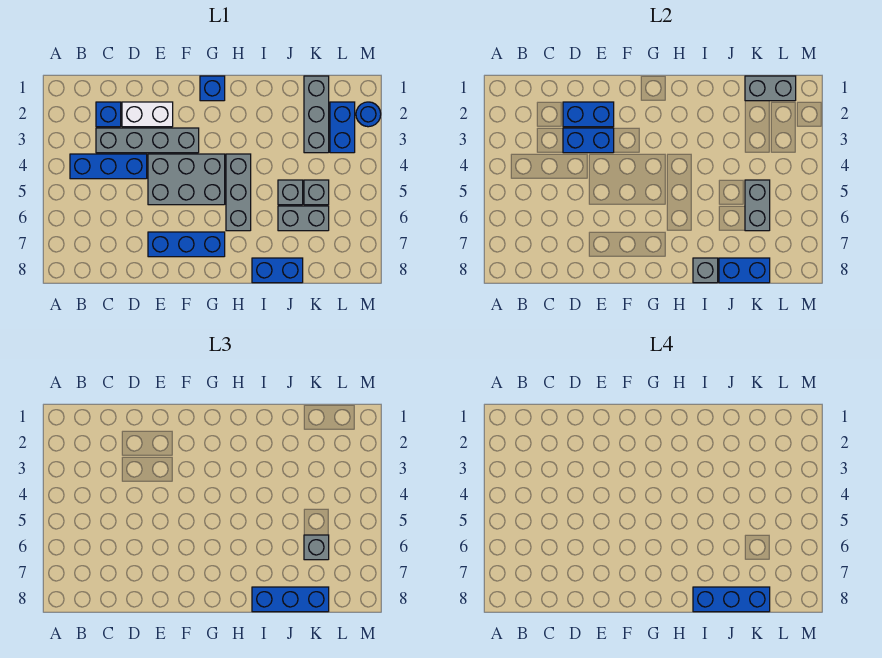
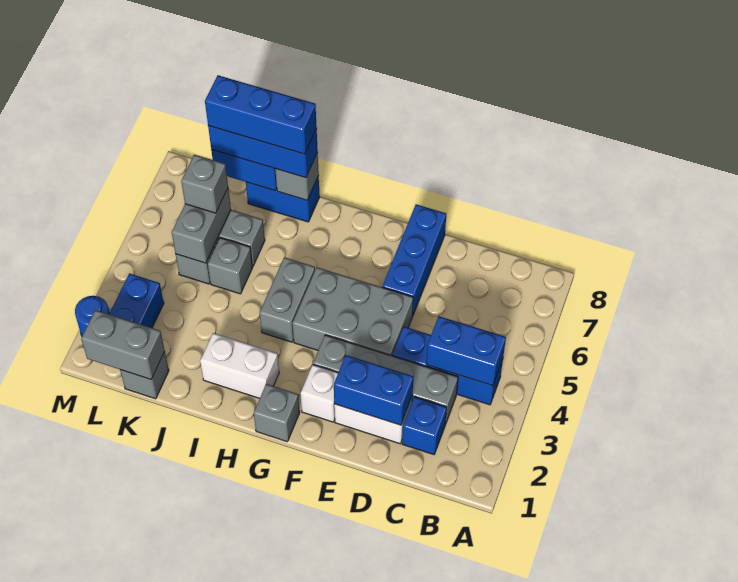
blue 1x2 brick [563,128,614,153] -> blue 1x2 brick moved to [426,316,506,386]
blue 1x3 brick [148,232,225,257] -> blue 1x3 brick turned to [382,204,446,315]
none -> white 1x1 brick [300,365,338,422]
blue 1x1 brick [200,76,225,101] -> grey 1x1 brick [254,384,300,442]
none -> white 1x2 brick [200,333,279,398]
grey 1x3 brick [226,154,251,231] -> grey 1x2 brick [260,257,315,342]
grey 1x3 brick [304,76,329,153] -> grey 1x1 brick [120,352,169,399]

